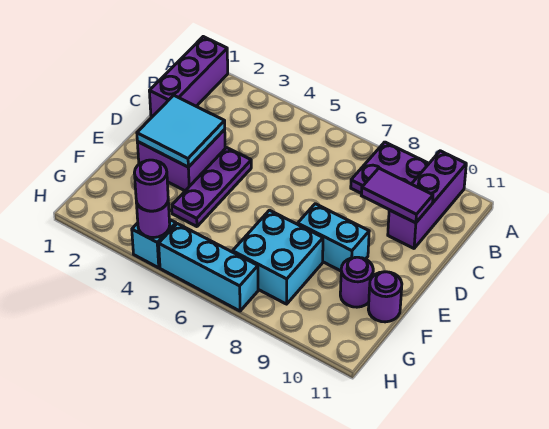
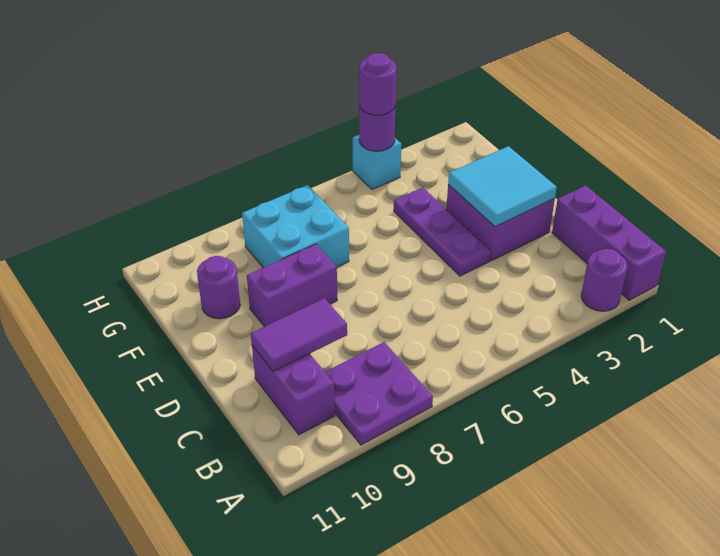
purple 1x3 brick [388,151,466,248] -> purple 1x2 brick [252,346,335,435]
cyan 1x2 brick [298,204,369,271] -> purple 1x2 brick [247,244,337,327]
purple 1x1 round brick [368,272,402,322] -> purple 1x1 round brick moved to [581,249,628,311]
cyan 1x3 brick [159,224,258,311] -> none

